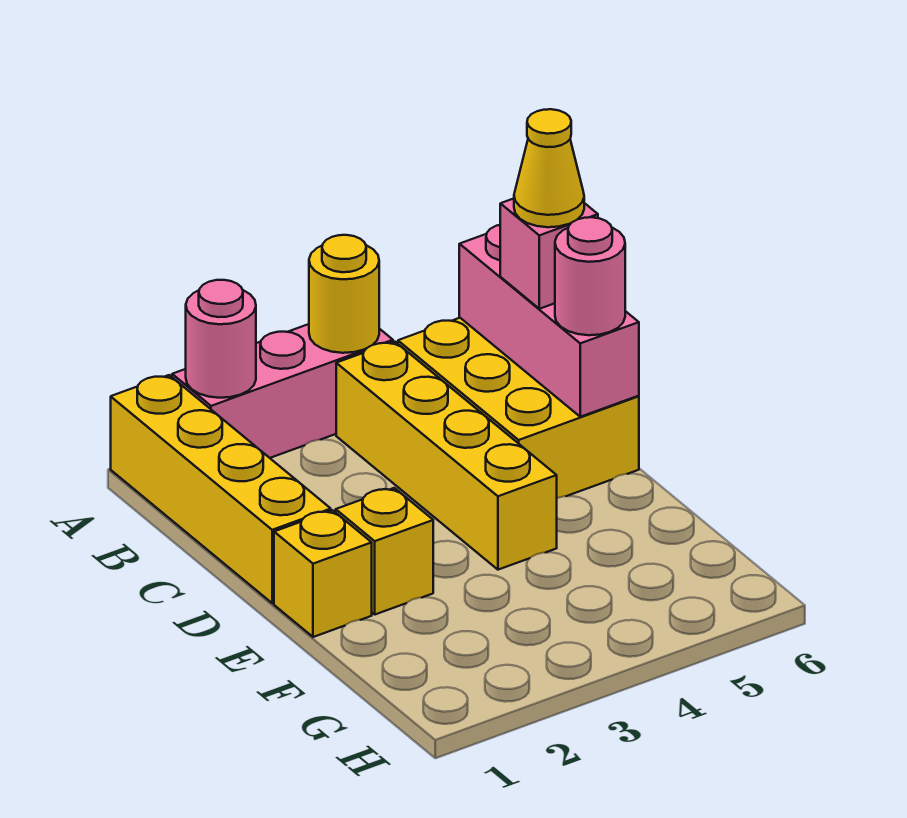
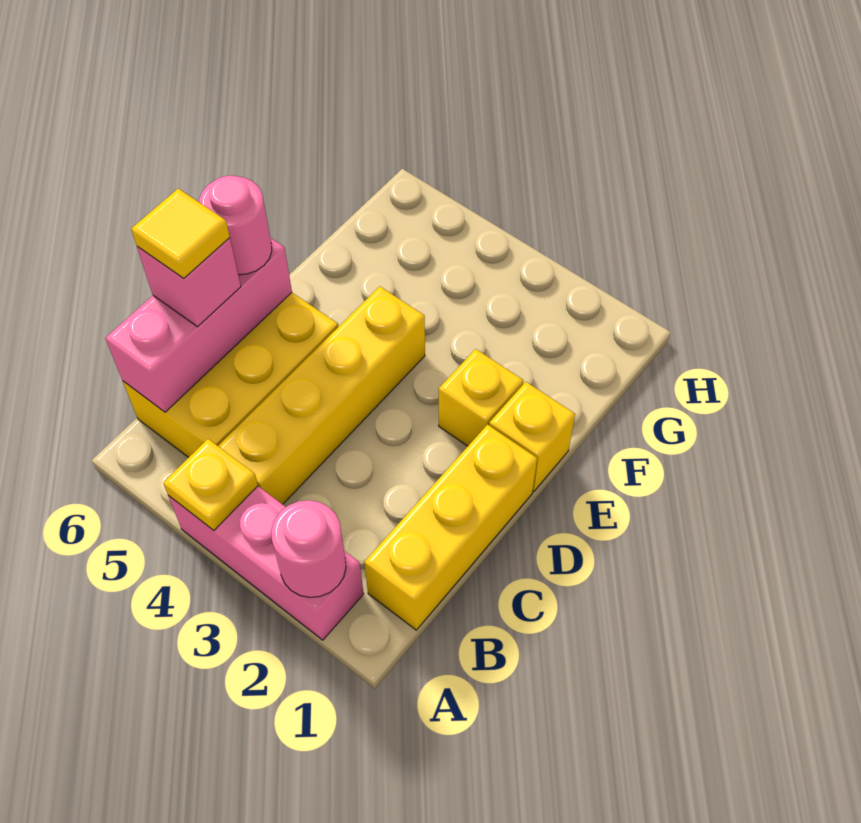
yellow 1x4 brick [111,375,331,603] -> yellow 1x3 brick [364,425,537,630]
yellow 1x1 round brick [309,235,379,353] -> yellow 1x1 plate [163,439,258,530]
yellow 1x1 cone [514,109,584,227] -> yellow 1x1 tile [131,189,230,278]

